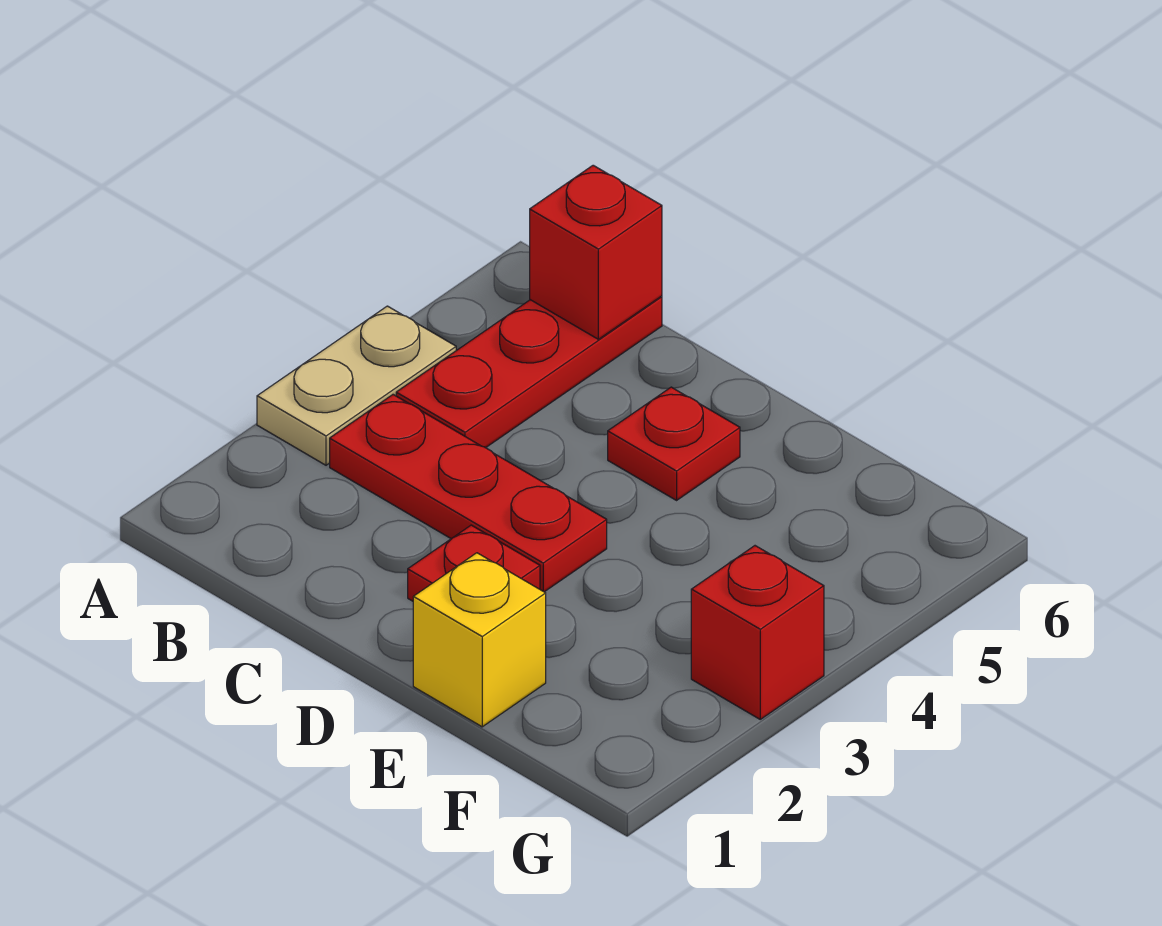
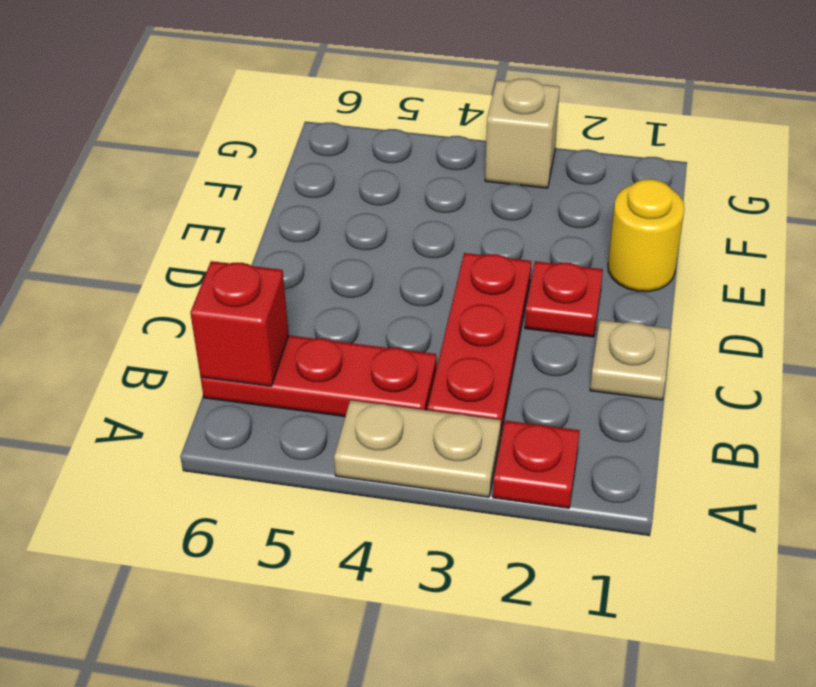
none -> tan 1x1 plate [590,320,671,400]
red 1x1 plate [608,387,740,500] -> red 1x1 plate moved to [493,421,580,508]
yellow 1x1 brick [413,553,546,727] -> yellow 1x1 round brick [608,179,684,292]
red 1x1 brick [691,546,824,719] -> tan 1x1 brick [485,79,560,188]

